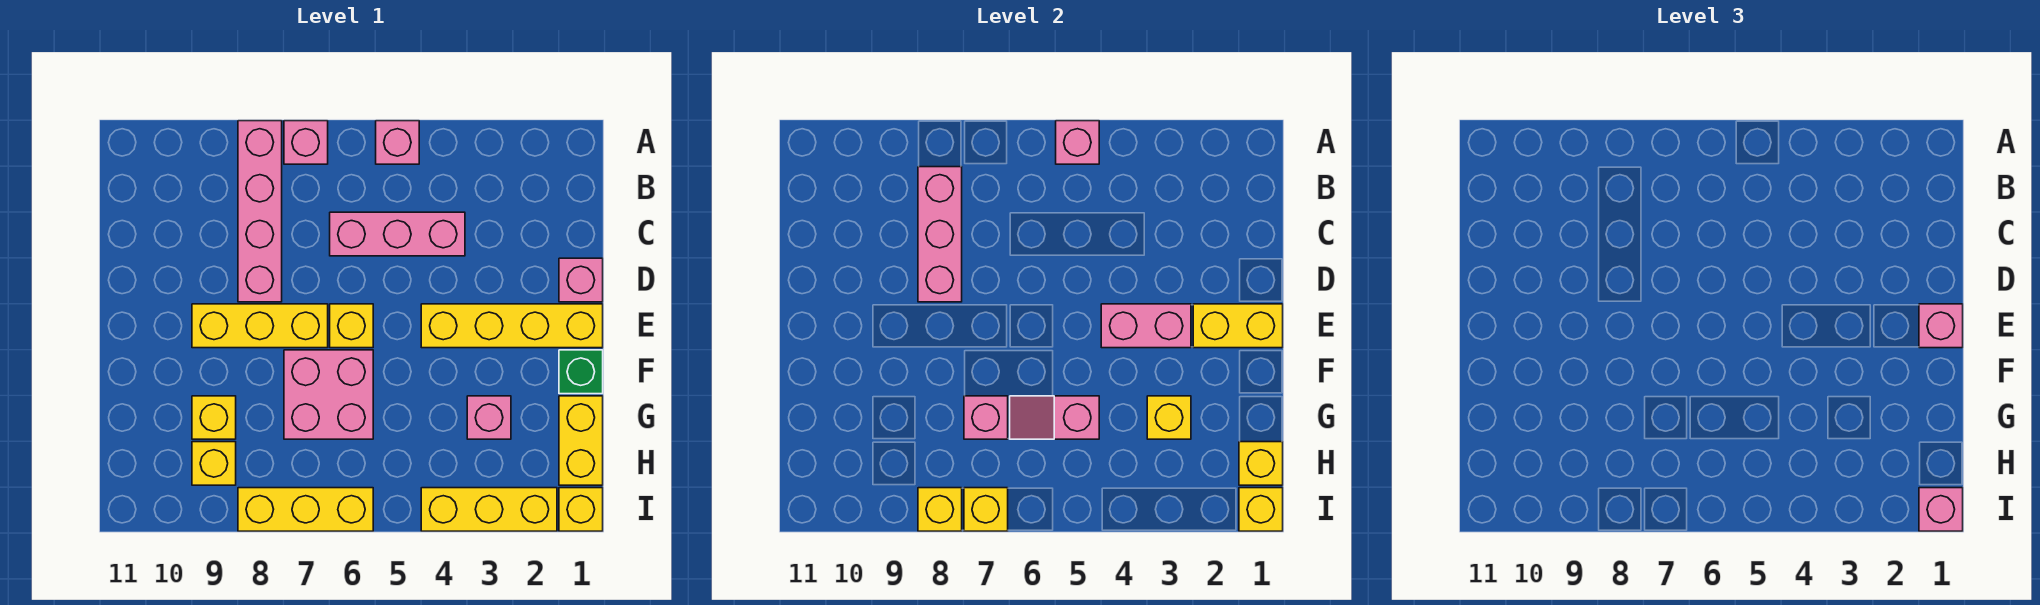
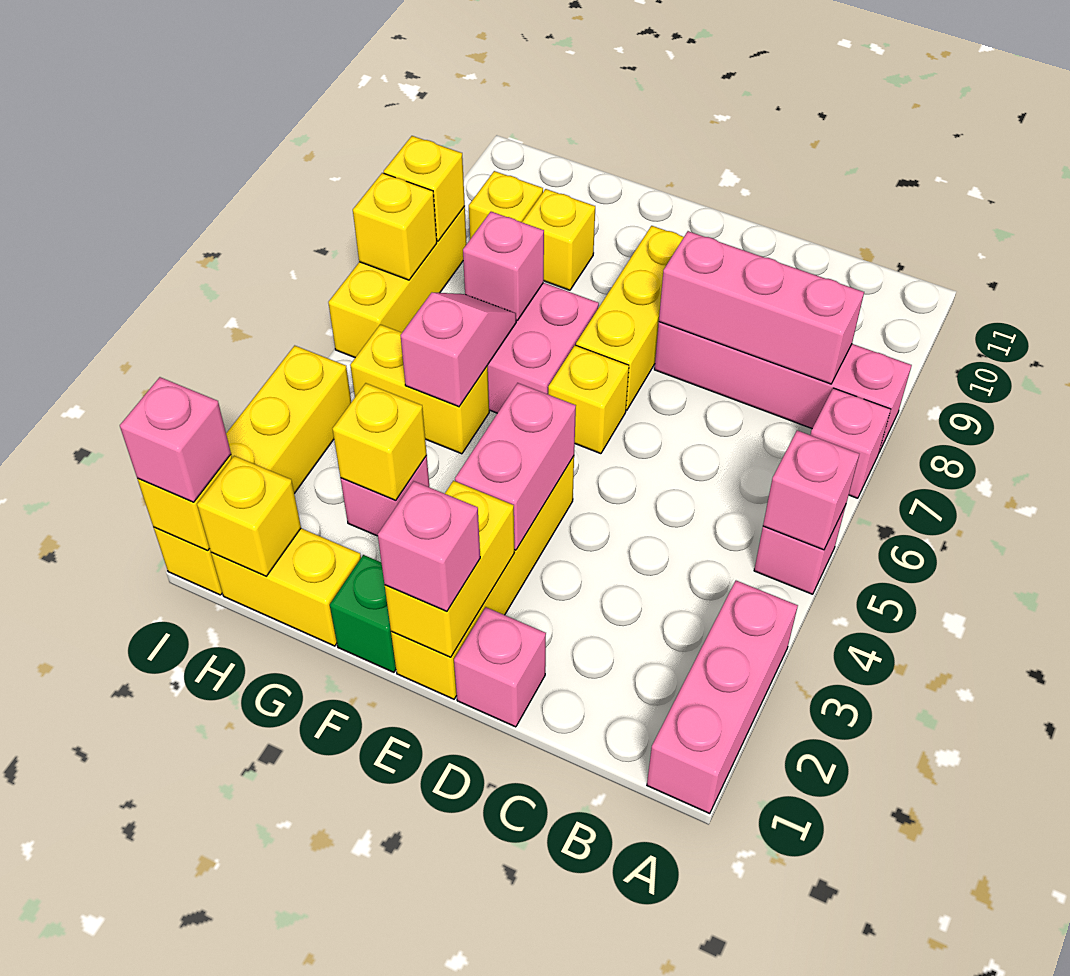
pink 1x3 brick [330,212,465,256] -> pink 1x3 brick moved to [647,581,798,814]
none -> yellow 1x2 brick [350,324,489,454]

